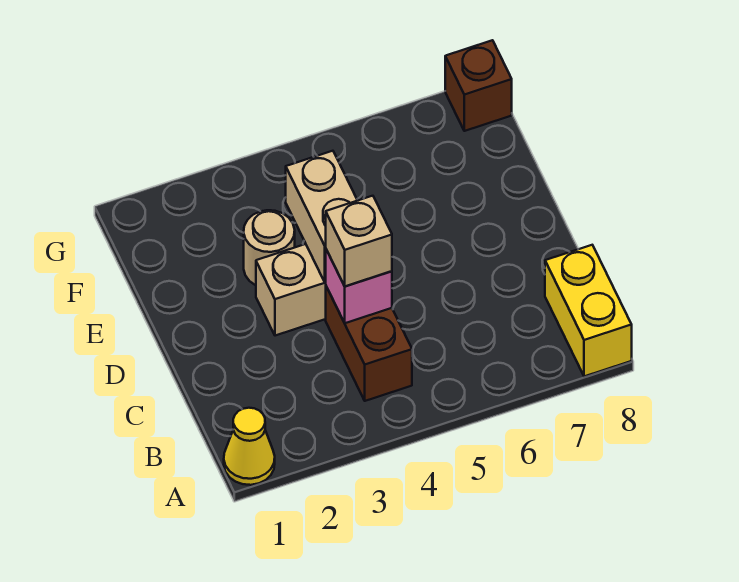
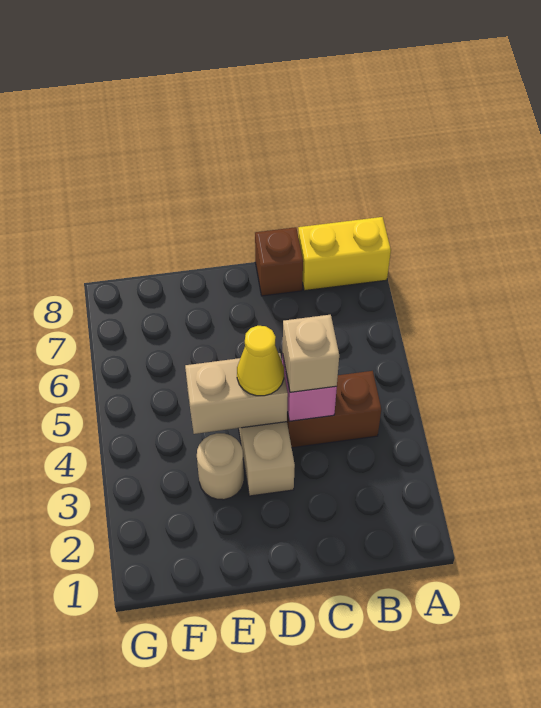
yellow 1x1 cone [224,408,275,485] -> yellow 1x1 cone moved to [237,326,284,396]
brown 1x1 brick [445,40,512,131] -> brown 1x1 brick moved to [255,227,303,296]

